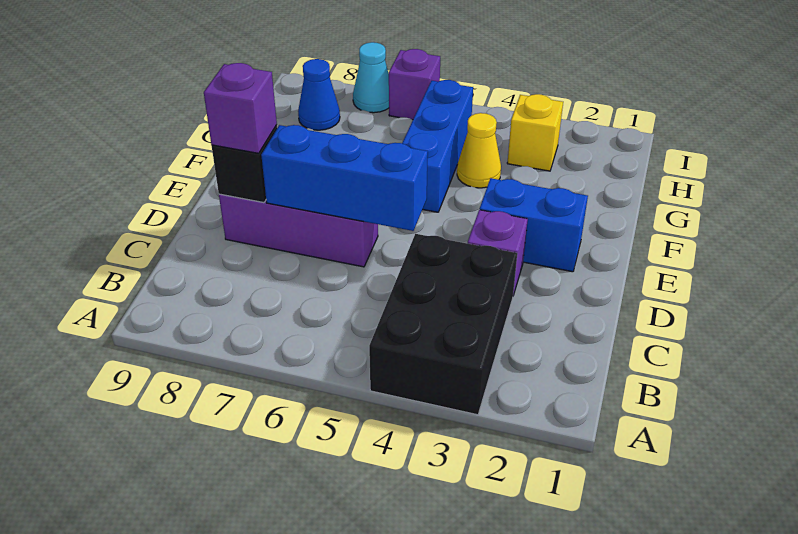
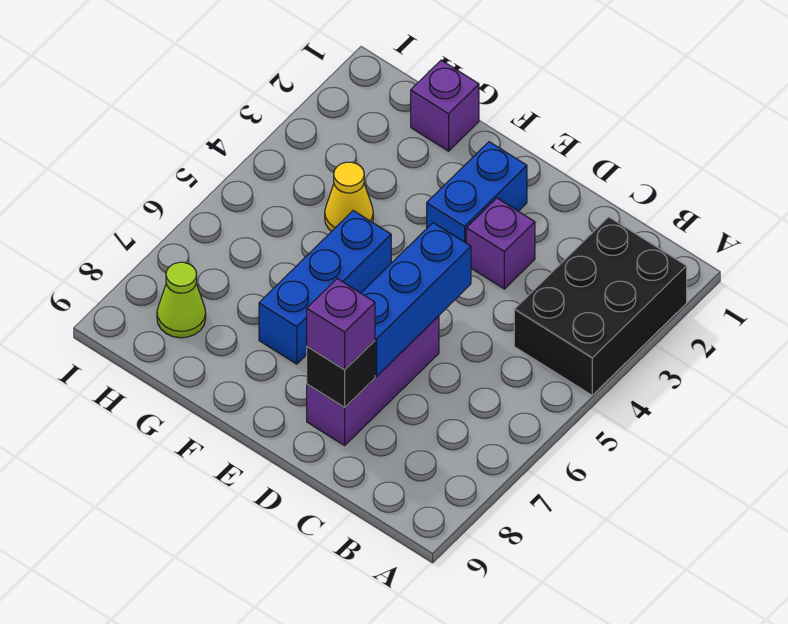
black 2x3 brick [369,234,517,415] -> black 2x3 brick turned to [514,217,687,395]
blue 1x3 brick [402,80,473,212] -> blue 1x3 brick turned to [259,211,391,364]
yellow 1x1 brick [507,94,563,171] -> none
blue 1x1 cone [298,59,340,130] -> lime 1x1 cone [157,262,206,338]
purple 1x1 brick [389,49,440,120] -> purple 1x1 brick moved to [411,60,479,151]
cyan 1x1 cone [353,42,389,113] -> none

